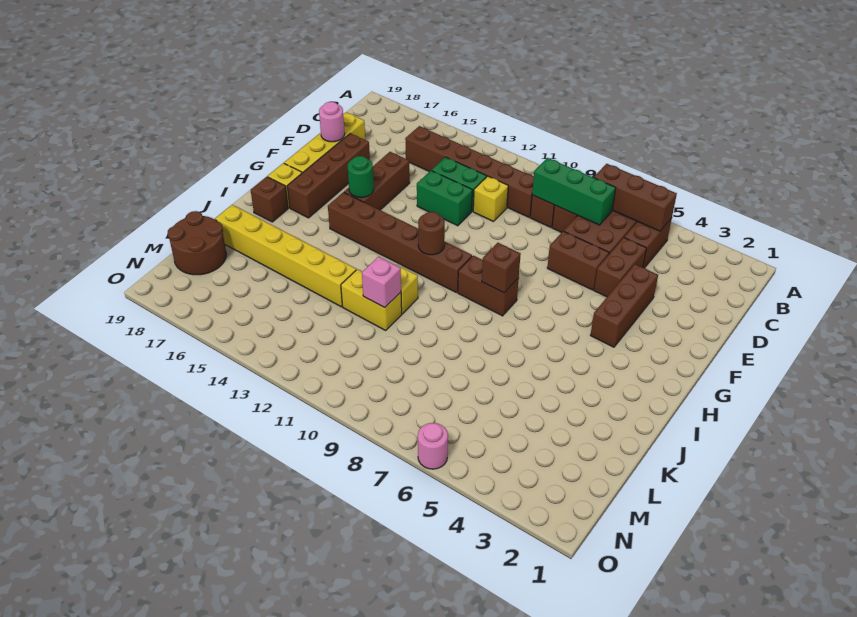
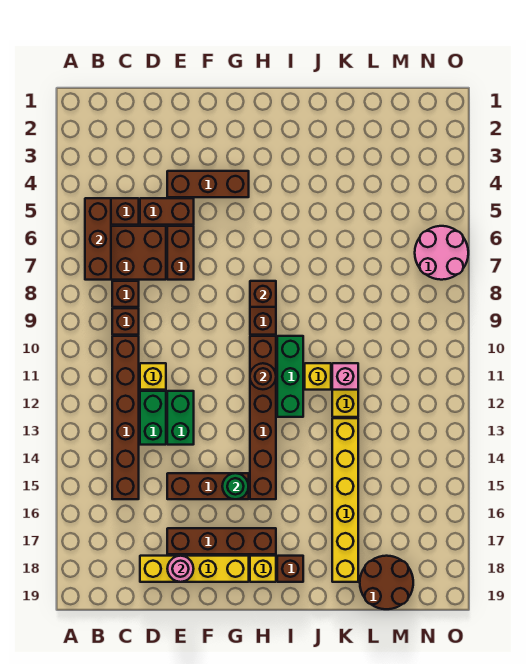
green 1x3 brick [532,158,616,225] -> green 1x3 brick moved to [277,336,303,417]
pink 1x1 round brick [418,423,448,469] -> pink 2x2 round brick [415,226,468,280]

